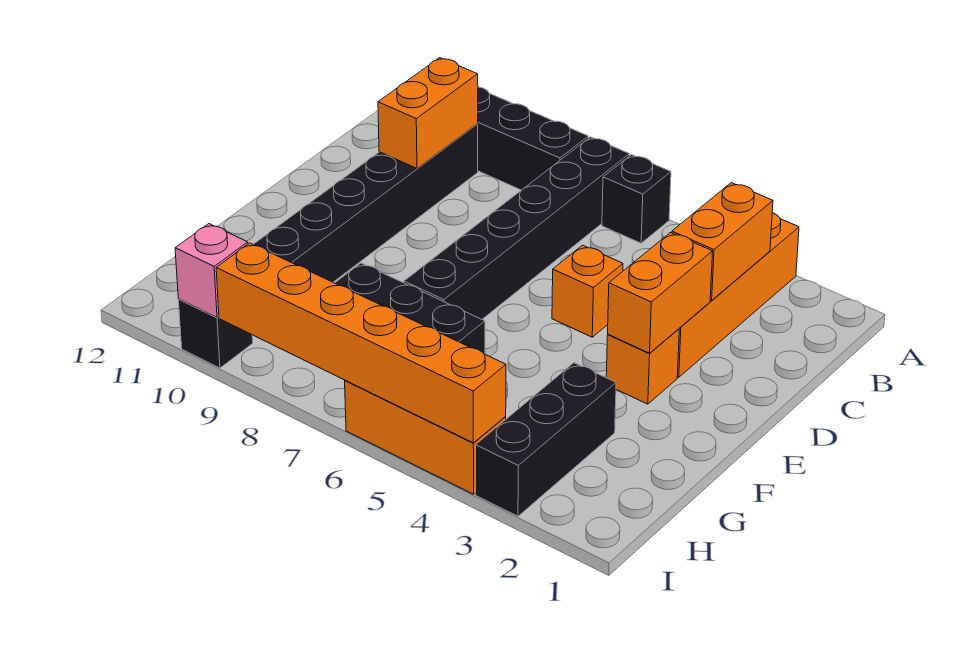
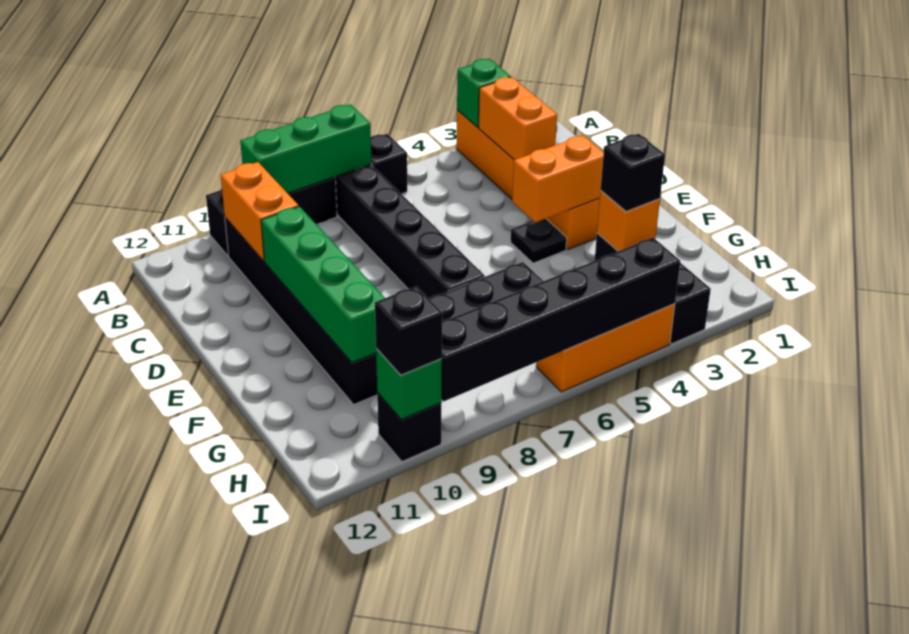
none -> green 1x1 brick [457,59,511,127]
none -> green 1x3 brick [240,104,372,193]
orange 1x2 brick [608,233,713,353] -> orange 1x2 brick turned to [512,136,604,223]
orange 1x1 brick [552,245,623,337] -> orange 1x1 brick moved to [597,191,660,251]
none -> green 1x4 brick [261,206,385,363]
none -> black 1x1 plate [511,219,567,263]
none -> black 1x1 brick [601,134,665,211]
orange 1x6 brick [216,243,506,443] -> black 1x6 brick [442,238,680,401]
pink 1x1 brick [175,224,248,317] -> green 1x1 brick [376,349,442,419]
none -> black 1x1 brick [375,286,442,375]

